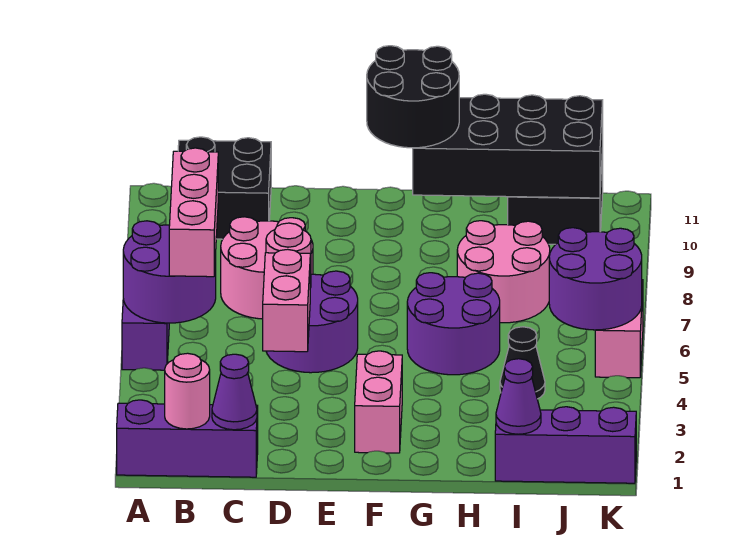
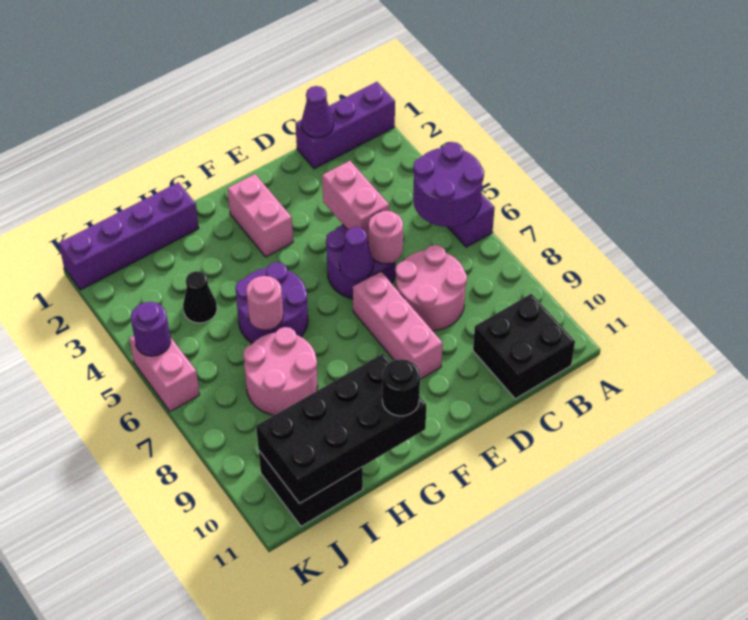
pink 1x1 round brick [165,353,210,429] -> pink 1x1 round brick moved to [246,276,283,330]
pink 1x3 brick [169,148,218,277] -> pink 1x3 brick moved to [353,272,443,379]
black 2x2 round brick [367,46,459,148] -> black 1x1 round brick [382,359,420,416]
purple 1x3 brick [495,407,636,483] -> purple 1x4 brick [59,182,199,290]
purple 1x1 cone [496,359,541,434] -> purple 1x1 cone moved to [339,227,373,280]
purple 2x2 round brick [549,228,642,330] -> purple 1x1 round brick [131,302,171,356]

